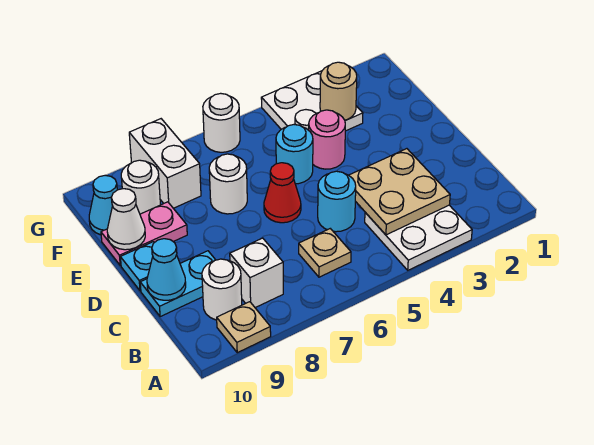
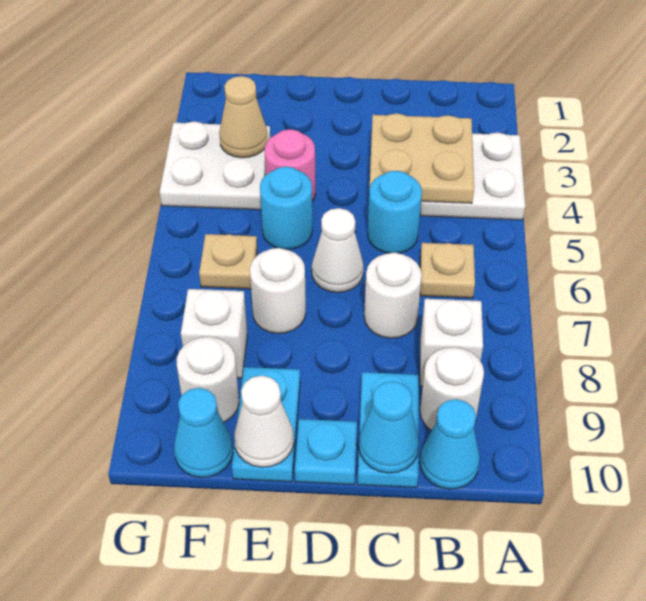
tan 1x1 plate [217,302,271,353] -> tan 1x1 plate moved to [199,234,257,289]
none -> cyan 1x1 cone [420,399,480,489]
red 1x1 cone [264,163,301,223] -> white 1x1 cone [312,208,364,292]
pink 1x2 plate [101,202,187,266] -> cyan 1x2 plate [232,367,300,482]
tan 1x1 round brick [320,62,357,120] -> tan 1x1 cone [219,76,268,158]
white 1x2 brick [129,119,201,208] -> white 1x1 brick [181,289,247,378]
white 1x1 round brick [203,93,240,152] -> white 1x1 round brick moved to [364,252,422,338]

